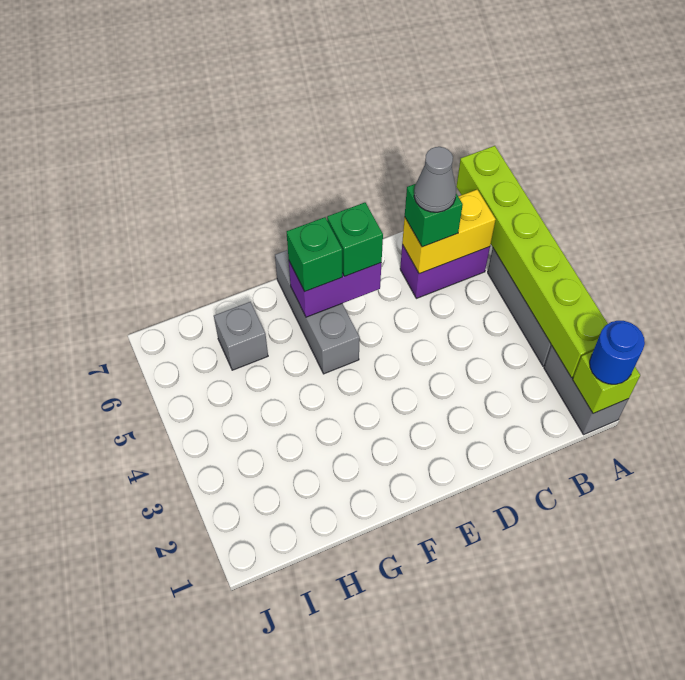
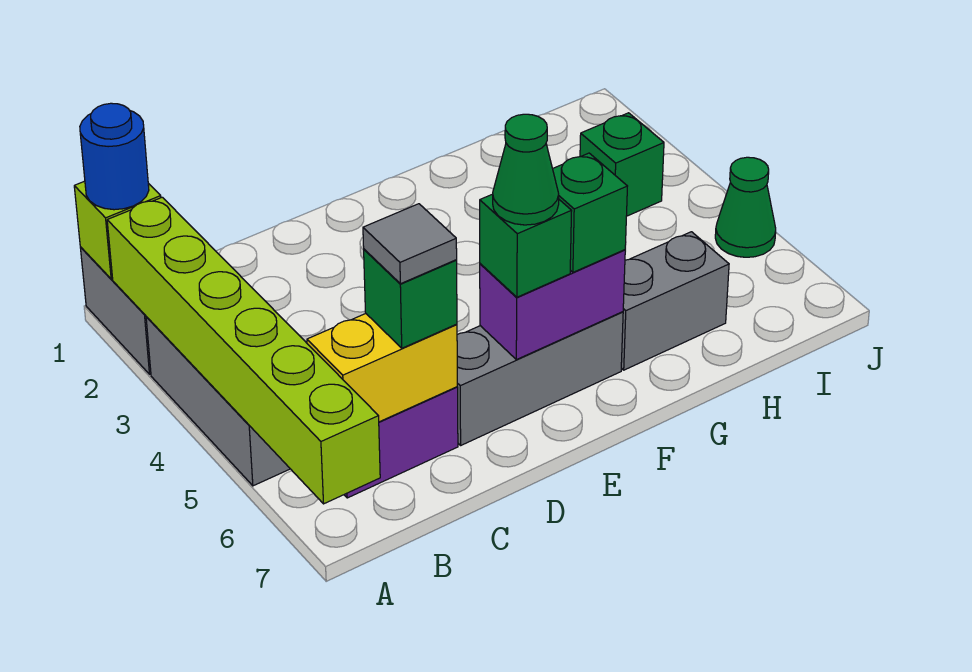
grey 1x1 cone [414,147,456,212] -> grey 1x1 tile [363,204,457,284]
none -> green 1x1 cone [493,114,559,225]
grey 1x3 brick [275,250,360,374] -> grey 1x3 brick turned to [457,312,623,445]
grey 1x1 brick [214,302,268,370] -> grey 1x2 brick [621,232,729,370]
none -> green 1x1 brick [580,113,664,216]
none -> green 1x1 cone [715,157,776,257]

